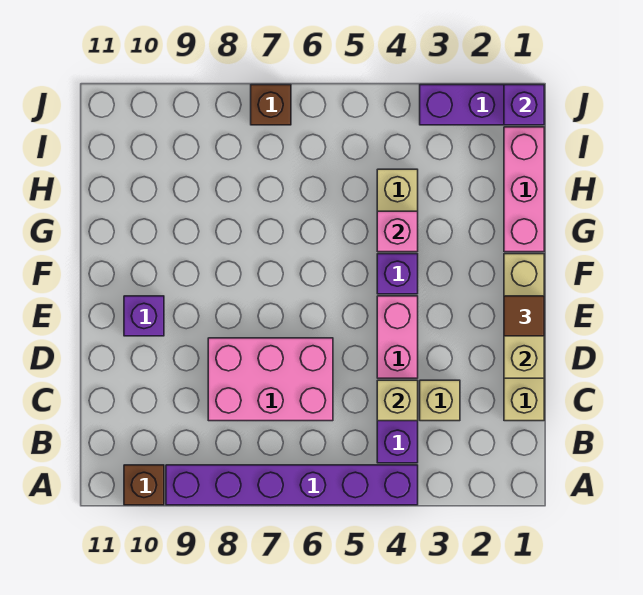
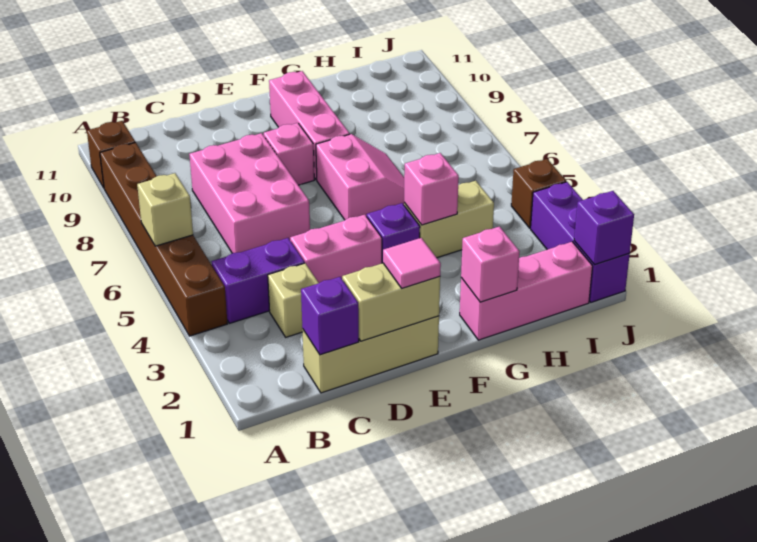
purple 1x6 brick [166,465,418,505] -> brown 1x6 brick [100,142,228,336]
tan 1x4 brick [504,254,544,421] -> tan 1x3 brick [302,316,439,393]
tan 1x1 brick [377,380,418,421] -> tan 1x1 brick moved to [137,173,193,246]
brown 1x1 tile [504,296,544,336] -> pink 1x1 tile [383,238,441,288]
none -> pink 1x1 brick [264,123,314,185]
purple 1x1 brick [124,296,164,336] -> purple 1x1 brick moved to [301,277,359,355]
none -> pink 2x2 slope [316,134,404,220]
none -> pink 1x3 brick [269,71,350,180]
none -> pink 1x1 brick [461,227,520,302]
brown 1x1 brick [251,85,291,125] -> brown 1x1 brick moved to [511,159,566,228]

